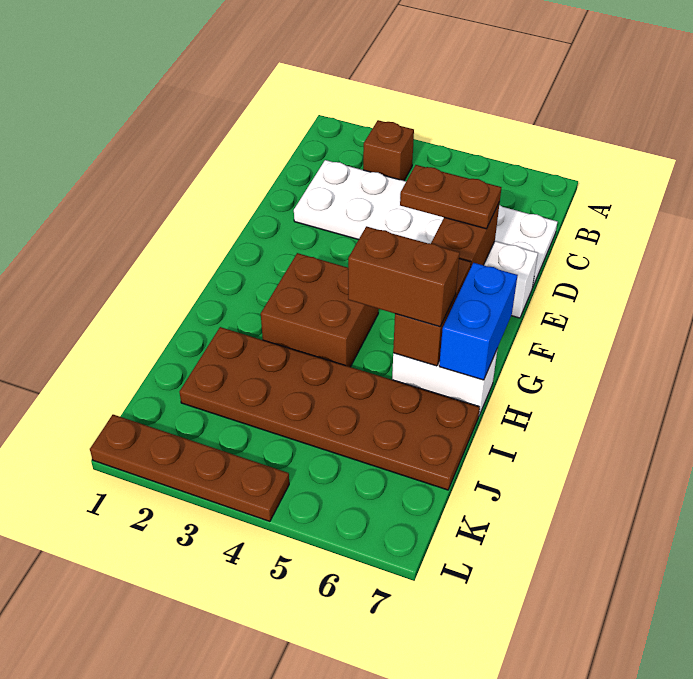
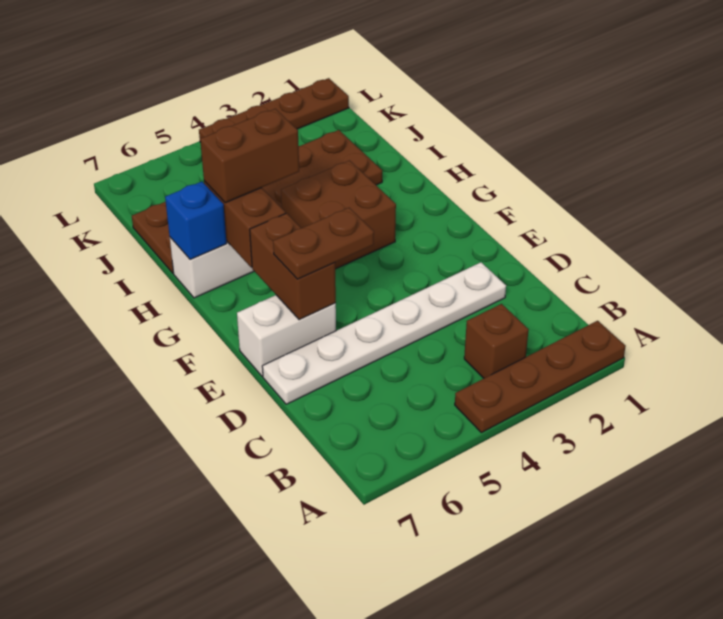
none -> brown 1x4 plate [455,321,626,433]
white 2x6 plate [294,160,557,288] -> white 1x6 plate [262,262,506,404]
blue 1x2 brick [439,263,518,380] -> blue 1x1 brick [165,182,227,259]

